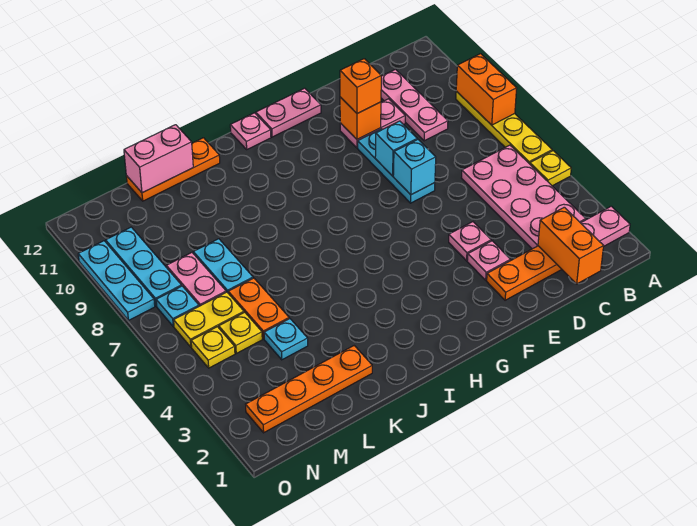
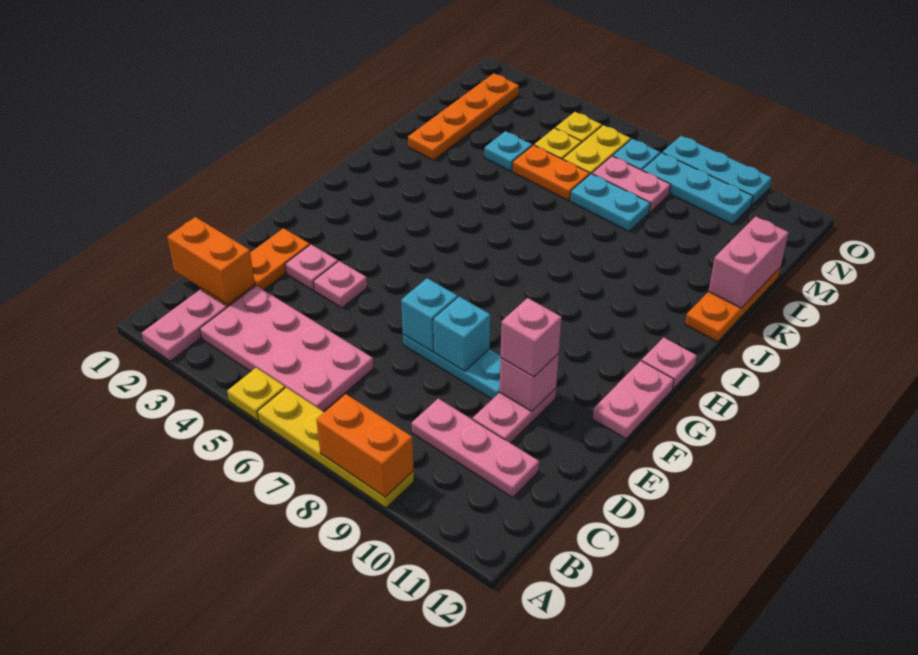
orange 1x1 brick [340,97,381,139] -> pink 1x1 brick [499,354,559,411]
orange 1x1 brick [340,59,381,114] -> pink 1x1 brick [501,298,562,377]

